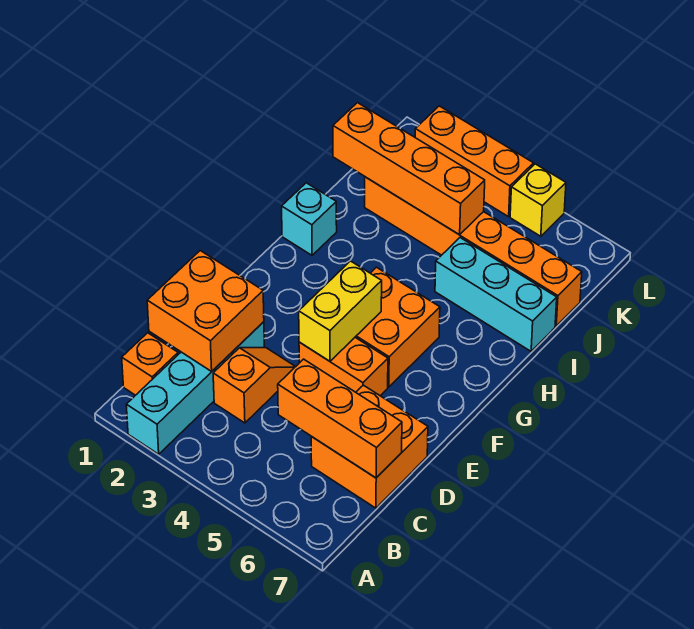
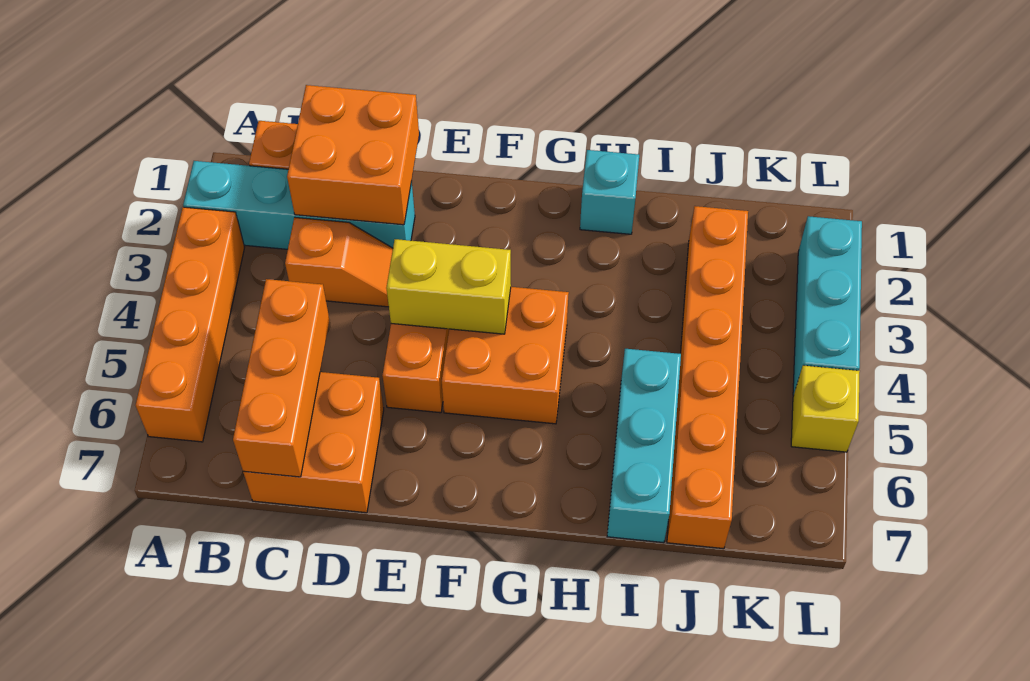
orange 1x4 brick [333,103,485,235] -> orange 1x4 brick moved to [136,207,245,442]
orange 1x3 brick [415,106,534,217] -> cyan 1x3 brick [793,216,862,395]

